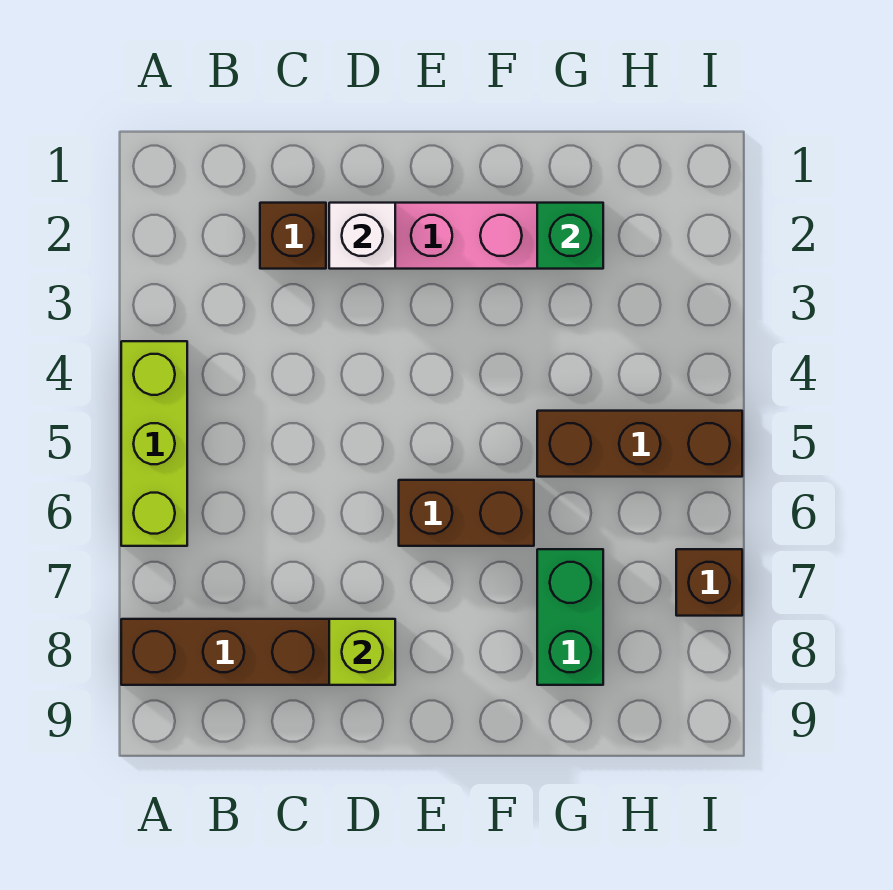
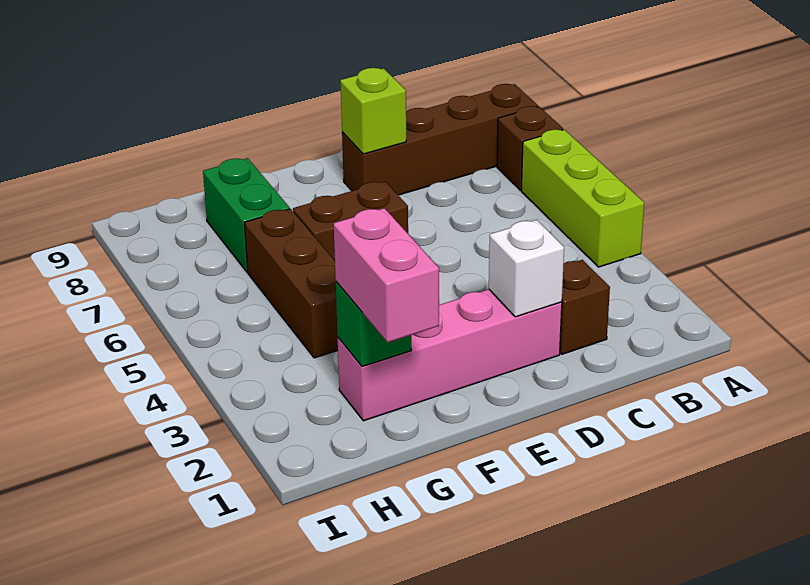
none -> pink 1x2 brick [334,208,439,343]
brown 1x3 brick [537,411,742,477] -> brown 1x3 brick turned to [245,209,338,358]
brown 1x1 brick [676,549,742,616] -> brown 1x1 brick moved to [497,106,563,190]

